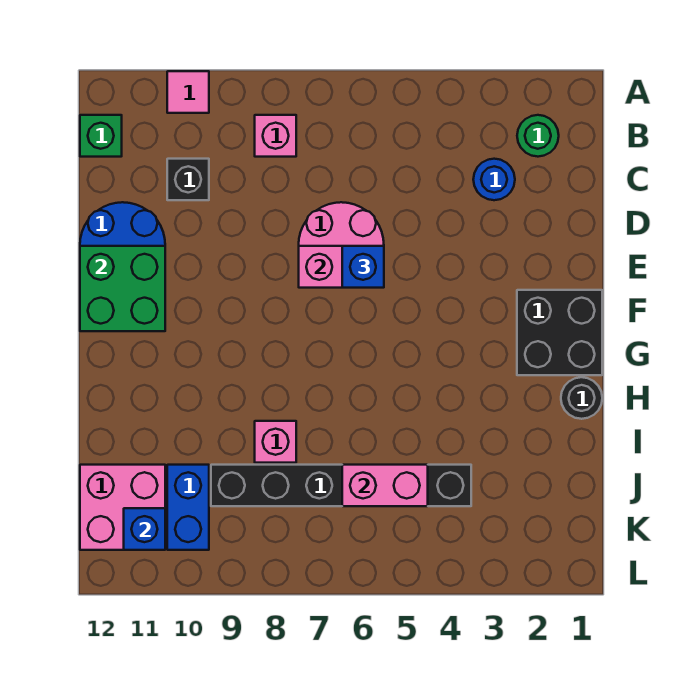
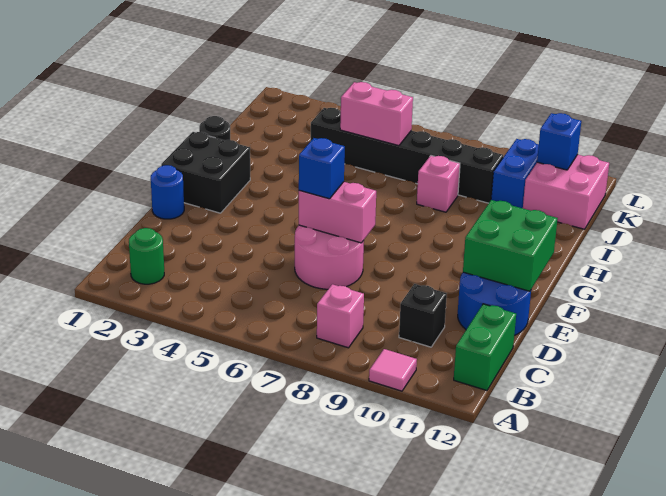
green 1x1 brick [80,115,122,157] -> green 1x2 brick [454,304,516,390]
blue 1x1 round brick [473,159,515,200] -> blue 1x1 round brick moved to [151,165,184,219]

